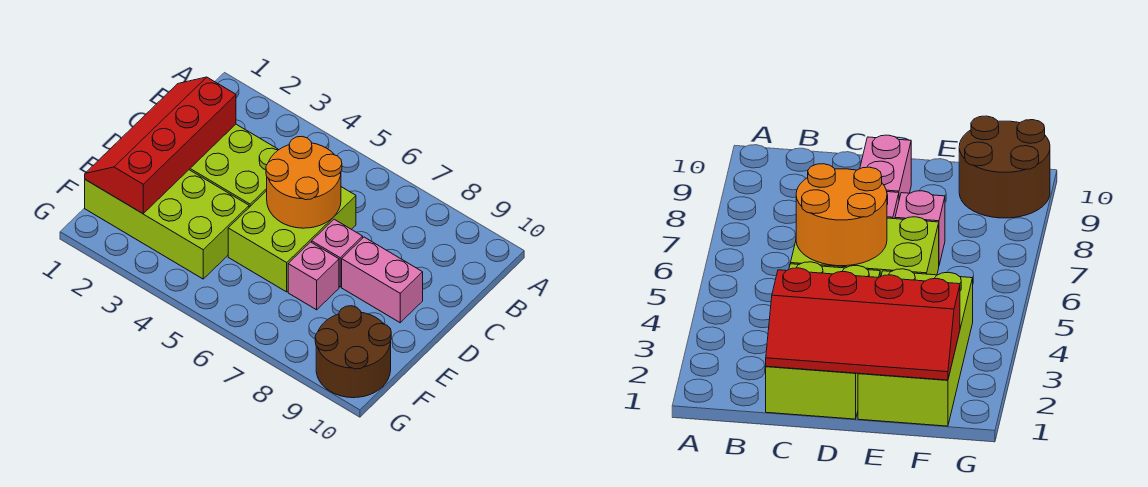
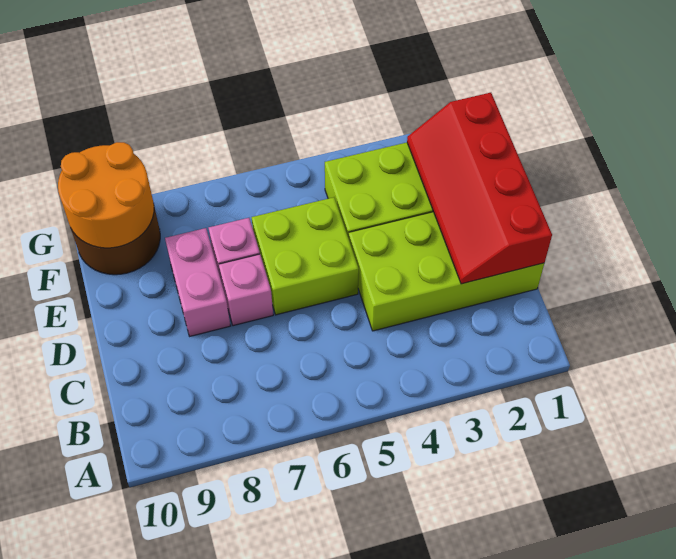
red 2x4 slope [85,77,236,214] -> red 2x4 slope turned to [407,93,552,284]
lime 2x3 brick [228,187,356,292] -> lime 2x2 brick [252,197,359,315]
orange 2x2 round brick [266,137,342,228] -> orange 2x2 round brick moved to [58,142,154,248]
pink 1x2 brick [342,237,423,323] -> pink 1x2 brick turned to [165,228,230,336]

